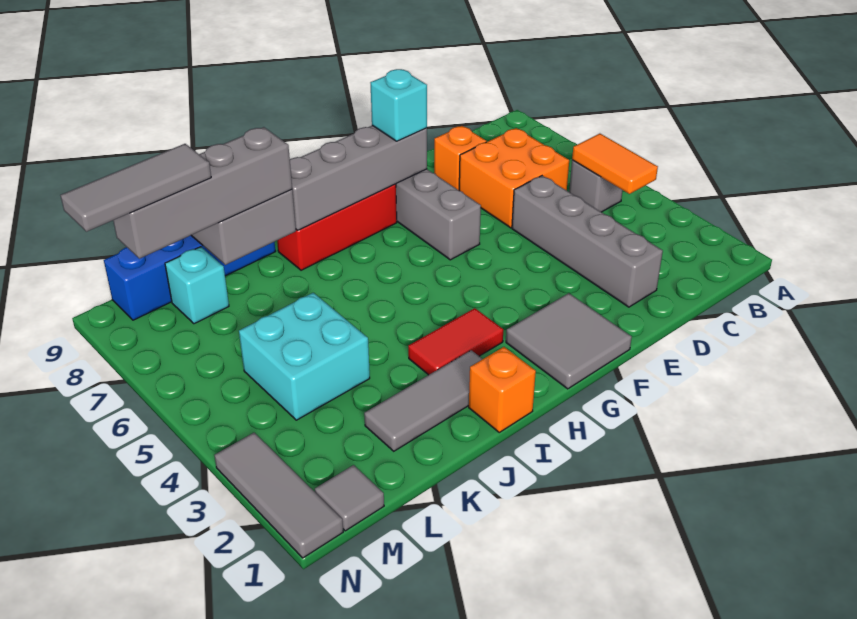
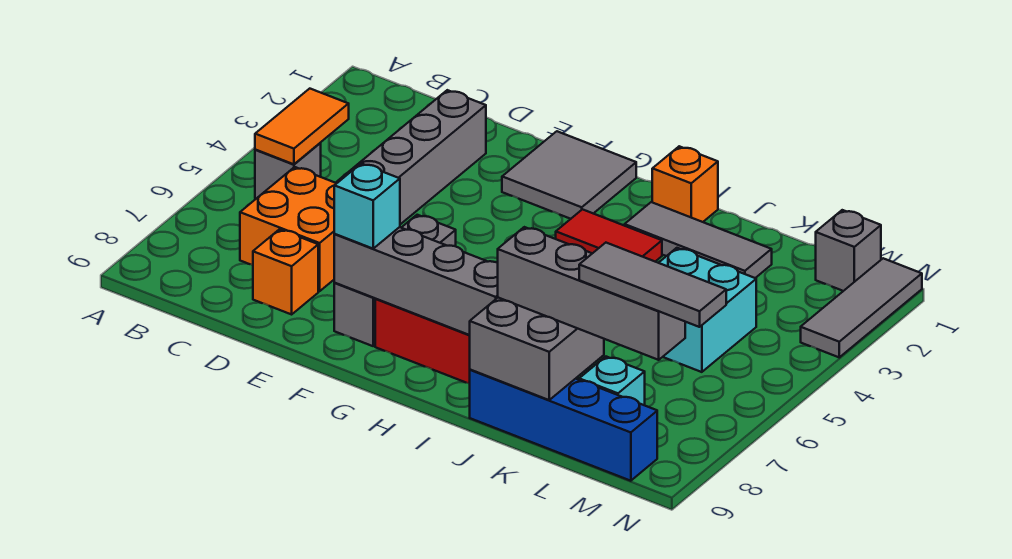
grey 1x1 tile [315,465,384,531] -> grey 1x1 brick [816,210,881,291]

